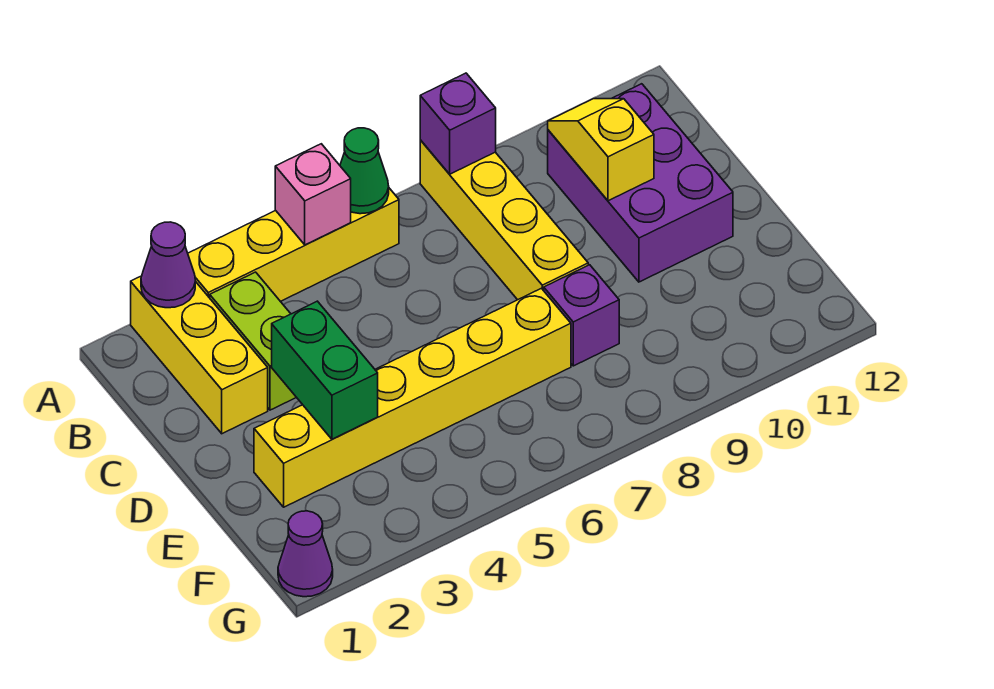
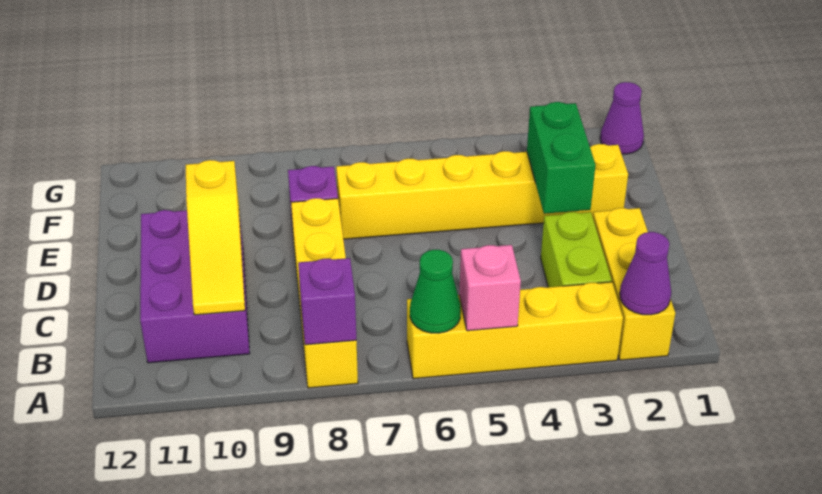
yellow 1x2 slope [548,99,654,201] -> yellow 1x3 slope [186,160,245,315]

